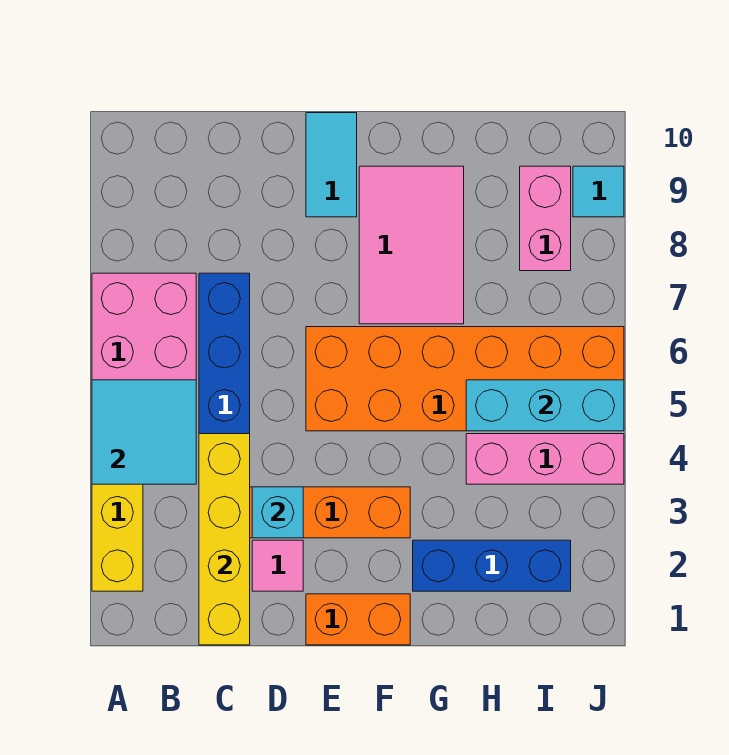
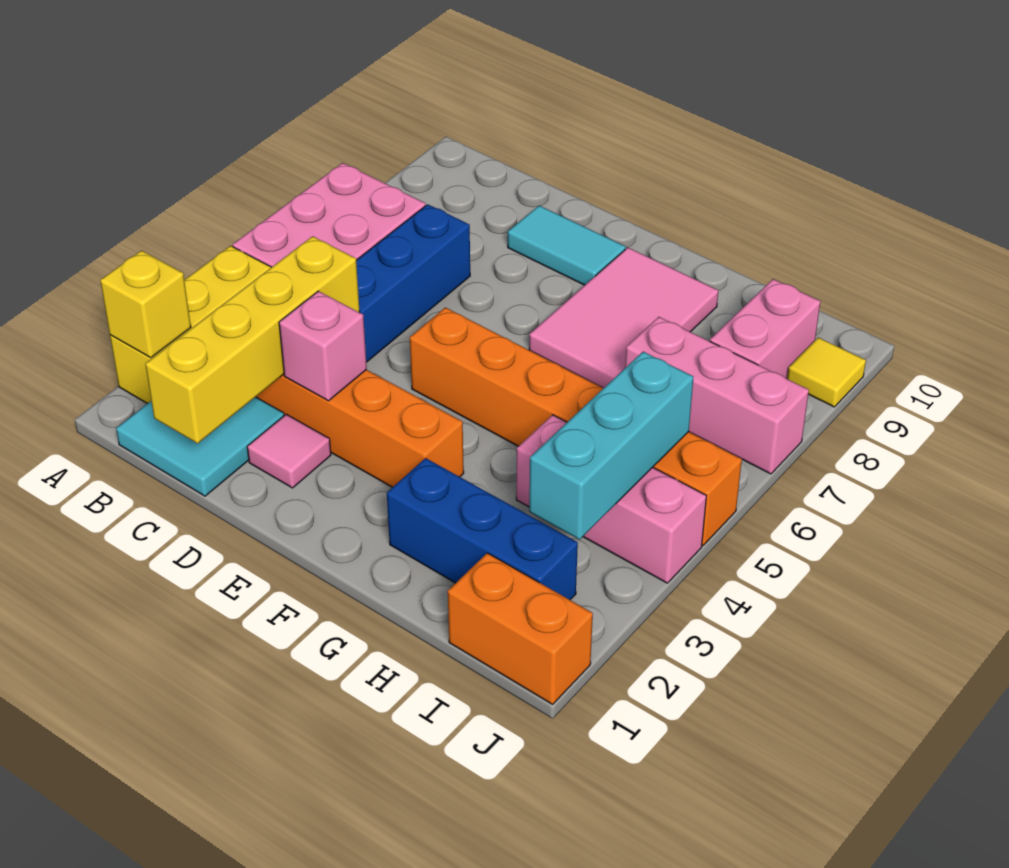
none -> yellow 1x1 brick [100,251,191,358]
cyan 2x2 tile [92,380,196,484] -> cyan 2x2 tile moved to [116,397,284,496]
cyan 1x1 brick [252,487,303,538] -> pink 1x1 brick [279,291,367,401]
orange 1x2 brick [306,594,410,645] -> orange 1x2 brick moved to [448,553,593,704]
orange 2x6 brick [306,327,624,431] -> orange 1x6 brick [410,307,742,545]
cyan 1x2 tile [306,113,357,217] -> cyan 1x2 tile turned to [508,206,626,285]
cyan 1x3 brick [466,380,624,431] -> cyan 1x3 brick turned to [529,352,693,540]
none -> pink 1x3 brick [625,317,809,474]
cyan 1x1 tile [573,166,624,217] -> yellow 1x1 tile [787,338,866,407]

